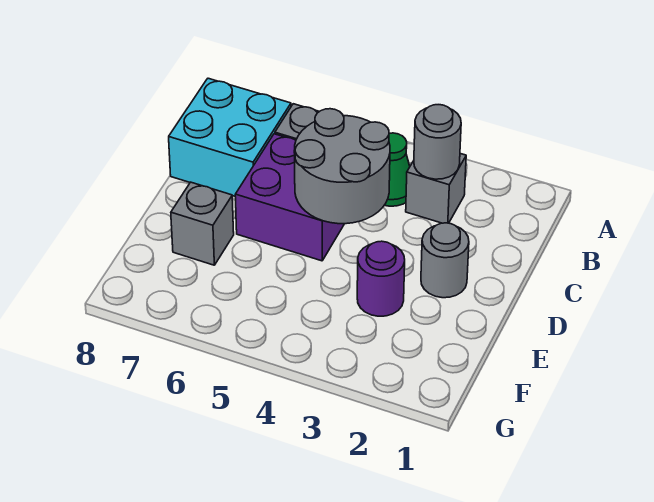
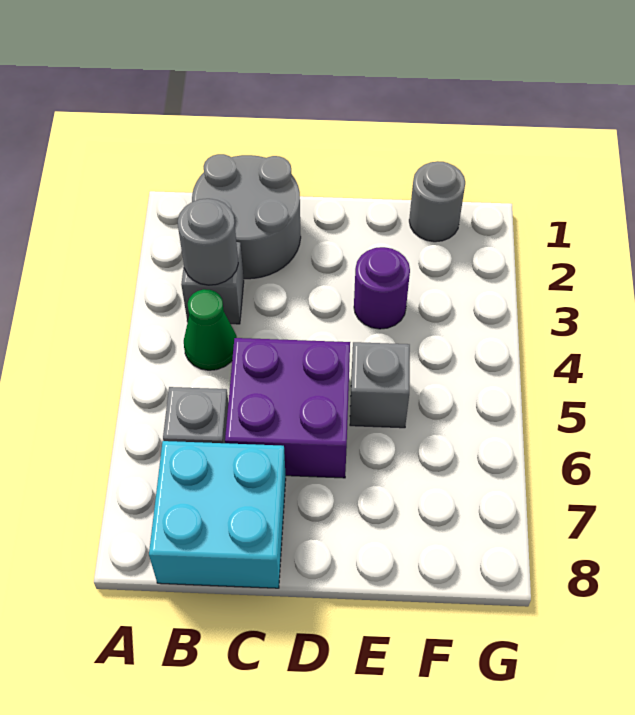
grey 2x2 round brick [294,109,390,224] -> grey 2x2 round brick moved to [192,154,301,279]
grey 1x1 round brick [421,223,469,298] -> grey 1x1 round brick moved to [409,161,465,242]
grey 1x1 brick [171,182,234,265] -> grey 1x1 brick moved to [350,342,410,428]

